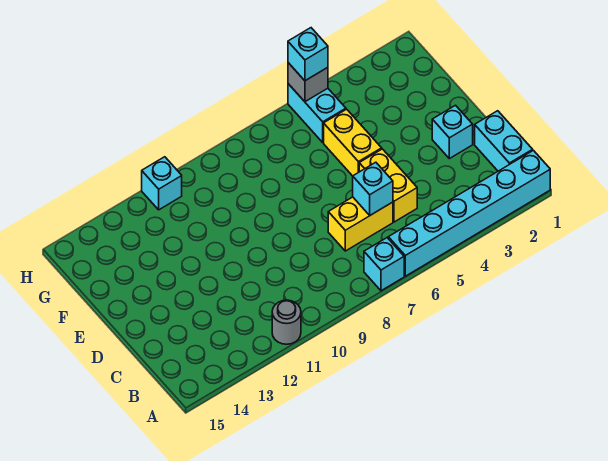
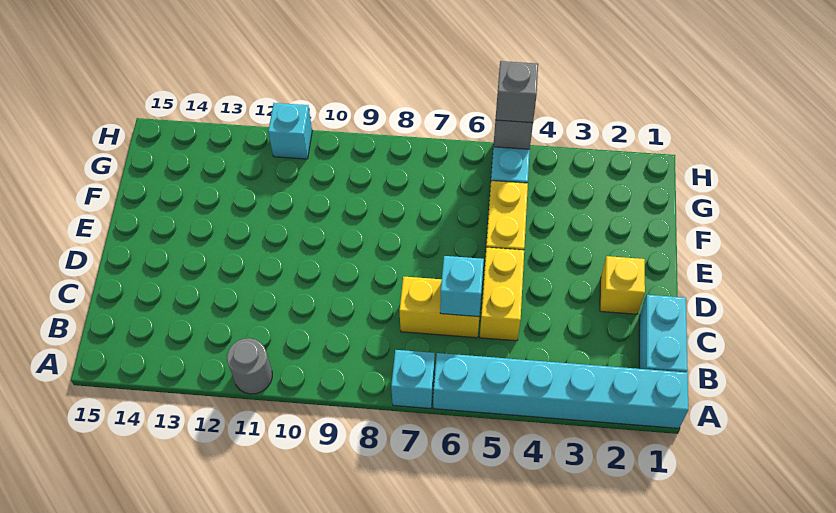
cyan 1x1 brick [432,105,473,159] -> yellow 1x1 brick [600,256,645,314]
cyan 1x1 brick [288,28,328,81] -> grey 1x1 brick [495,61,538,123]

